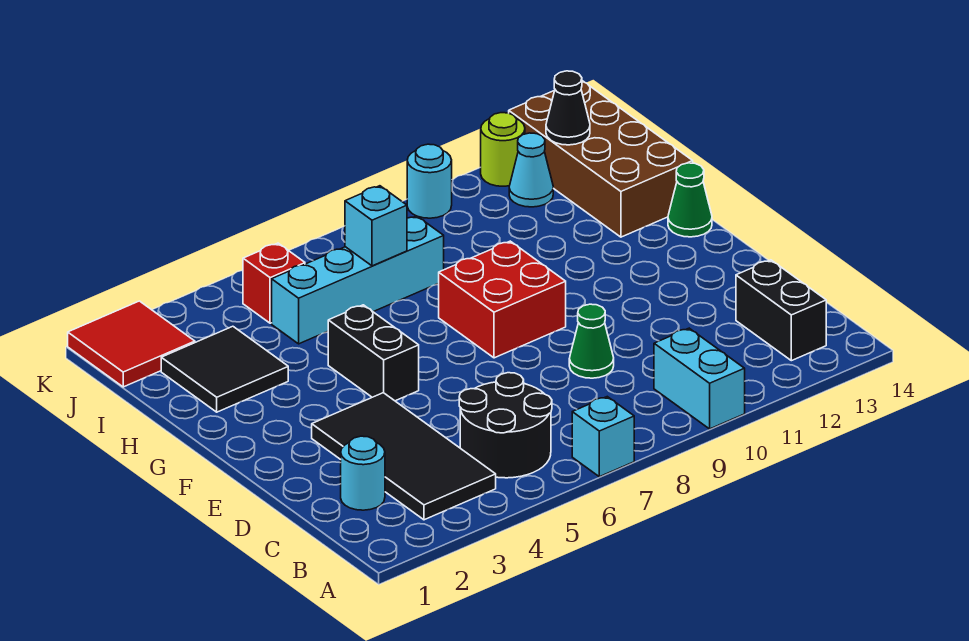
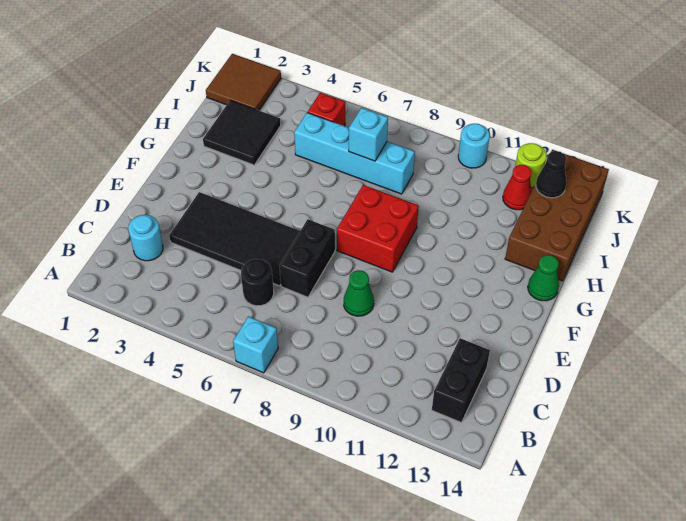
cyan 1x2 brick [654,328,745,429] -> none
black 2x4 tile [312,393,496,520] -> black 2x4 tile turned to [169,192,300,286]
black 2x2 round brick [459,373,552,478] -> black 1x1 round brick [241,259,274,306]
black 1x2 brick [328,305,419,401] -> black 1x2 brick moved to [279,219,335,297]
red 2x2 tile [68,301,195,387] -> brown 2x2 tile [206,54,281,110]
cyan 1x1 cone [509,133,553,207] -> red 1x1 cone [503,165,532,210]

